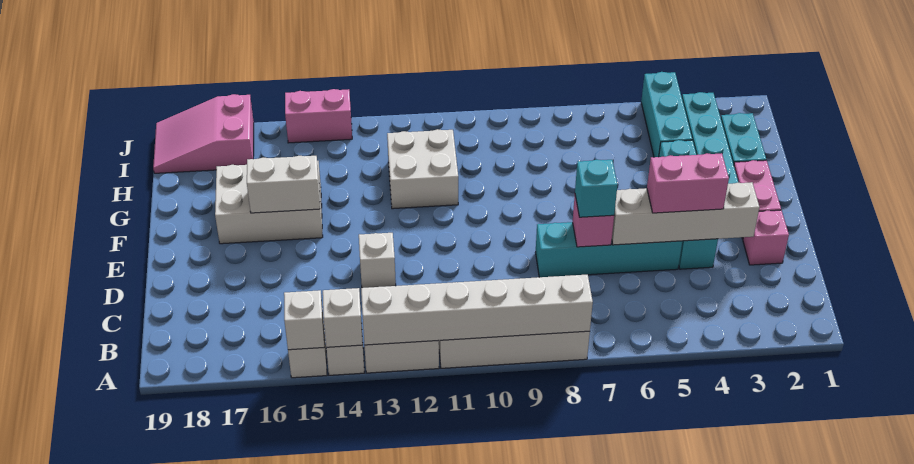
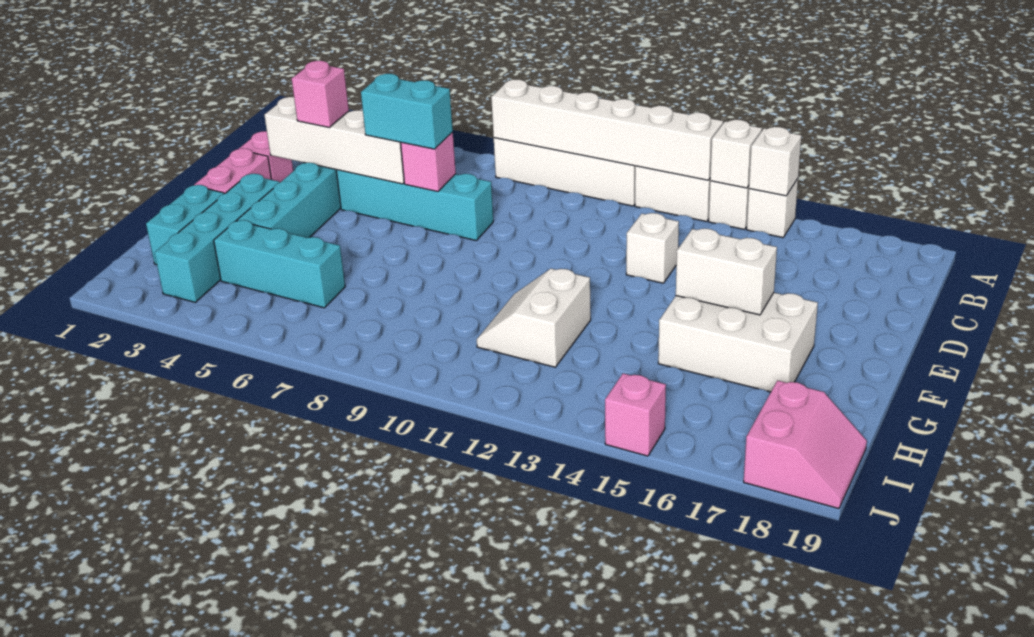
pink 1x2 brick [647,153,729,213] -> pink 1x1 brick [292,61,349,127]
cyan 1x1 brick [575,160,617,217] -> cyan 1x2 brick [361,74,453,149]
white 2x2 brick [387,129,458,209] -> white 2x2 slope [477,269,591,367]
cyan 1x3 brick [641,72,692,157] -> cyan 1x3 brick turned to [214,220,345,308]
pink 2x3 slope [153,94,254,173] -> pink 2x2 slope [744,380,867,509]
pink 1x2 brick [285,89,352,143] -> pink 1x1 brick [605,373,666,456]

